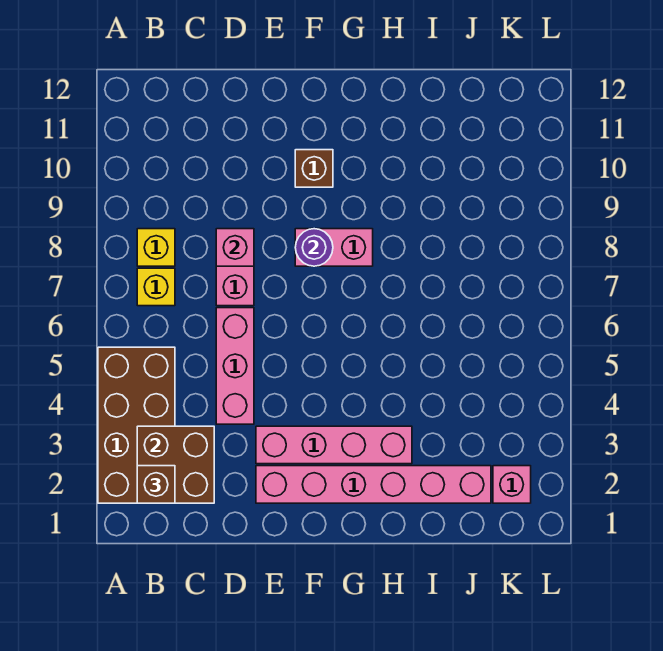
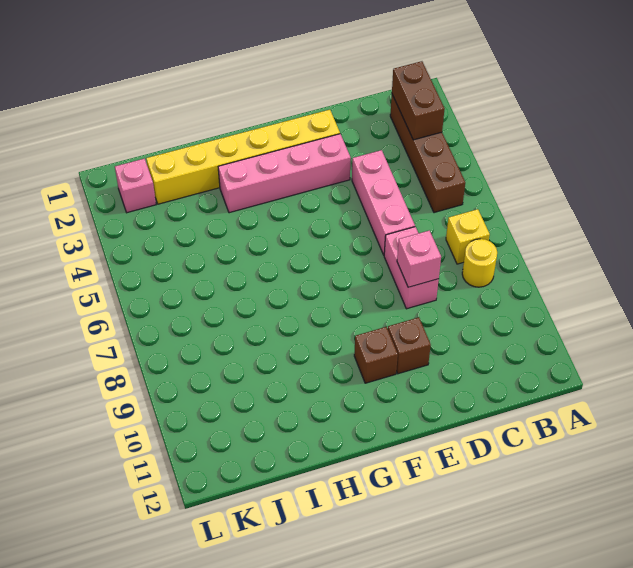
brown 2x4 brick [98,347,175,503] -> brown 1x4 brick [390,95,465,213]
brown 2x2 brick [137,426,214,503] -> brown 1x2 brick [392,61,445,140]
brown 1x1 brick [137,466,175,503] -> brown 1x1 brick moved to [388,317,431,374]
yellow 1x1 brick [137,229,175,266] -> yellow 1x1 round brick [462,239,497,287]
pink 1x6 brick [256,466,491,503] -> yellow 1x6 brick [146,110,340,204]
pink 1x2 brick [295,229,373,266] -> none
purple 1x1 round brick [295,229,333,266] -> none

